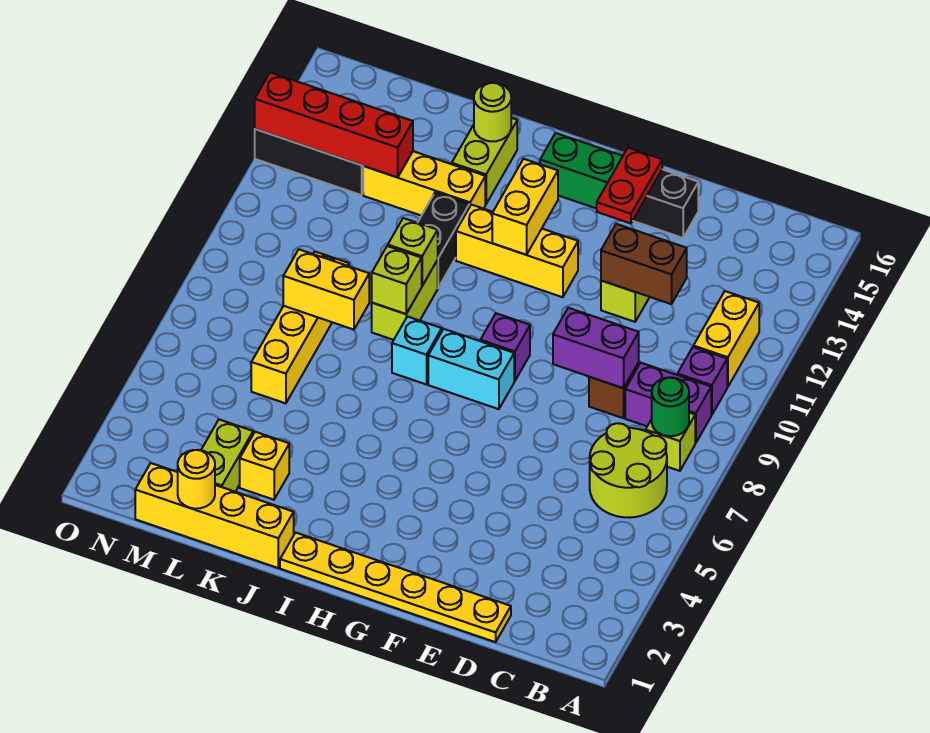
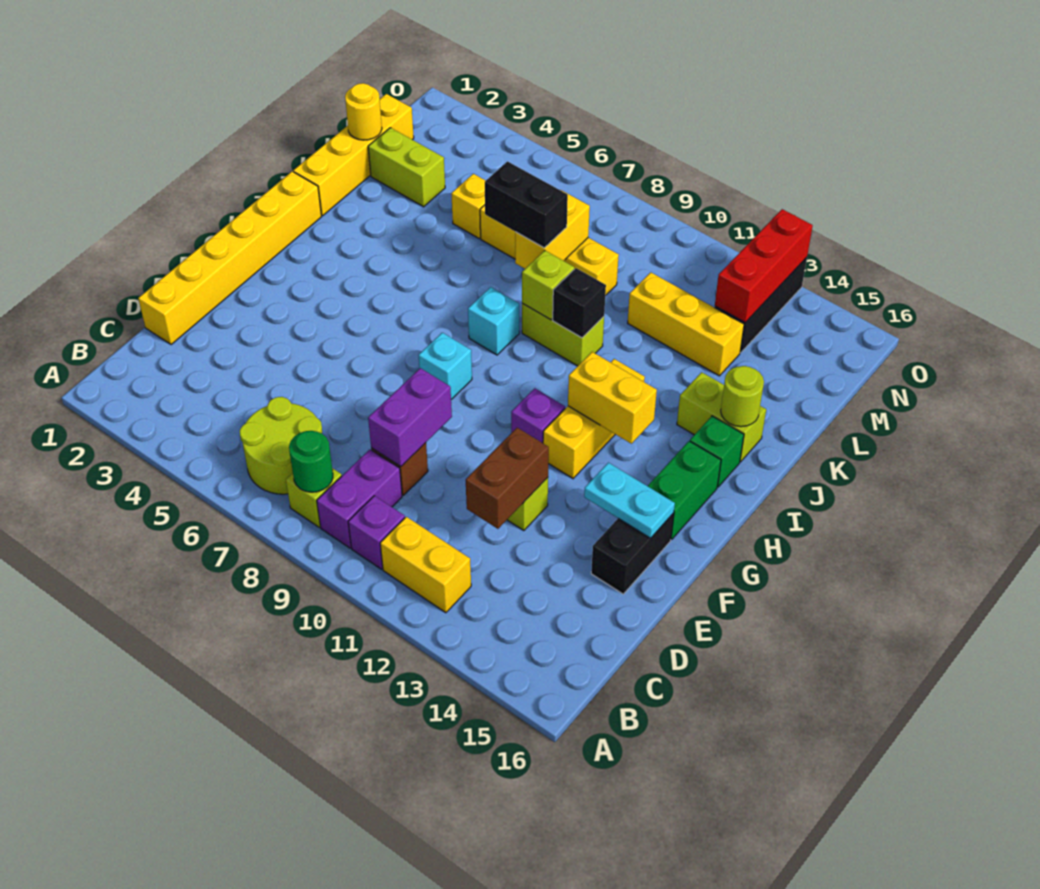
yellow 1x6 plate [280,533,511,642] -> yellow 1x6 brick [138,171,322,345]
red 1x2 plate [597,148,662,224] -> cyan 1x2 plate [584,463,675,538]
cyan 1x2 brick [428,329,514,409] -> cyan 1x1 brick [419,333,472,399]
purple 1x1 brick [480,313,530,381] -> purple 1x1 brick moved to [511,388,565,443]
none -> green 1x1 brick [690,416,744,487]
lime 1x1 brick [388,218,438,286] -> black 1x1 brick [553,268,606,338]
black 1x2 brick [418,192,469,288] -> black 1x2 brick moved to [485,162,568,248]
yellow 1x3 brick [363,151,485,216] -> yellow 1x3 brick turned to [628,272,744,376]
yellow 1x1 brick [240,432,289,500] -> yellow 1x1 brick moved to [451,174,486,238]
red 1x4 brick [255,72,413,177] -> red 1x3 brick [715,209,813,322]

